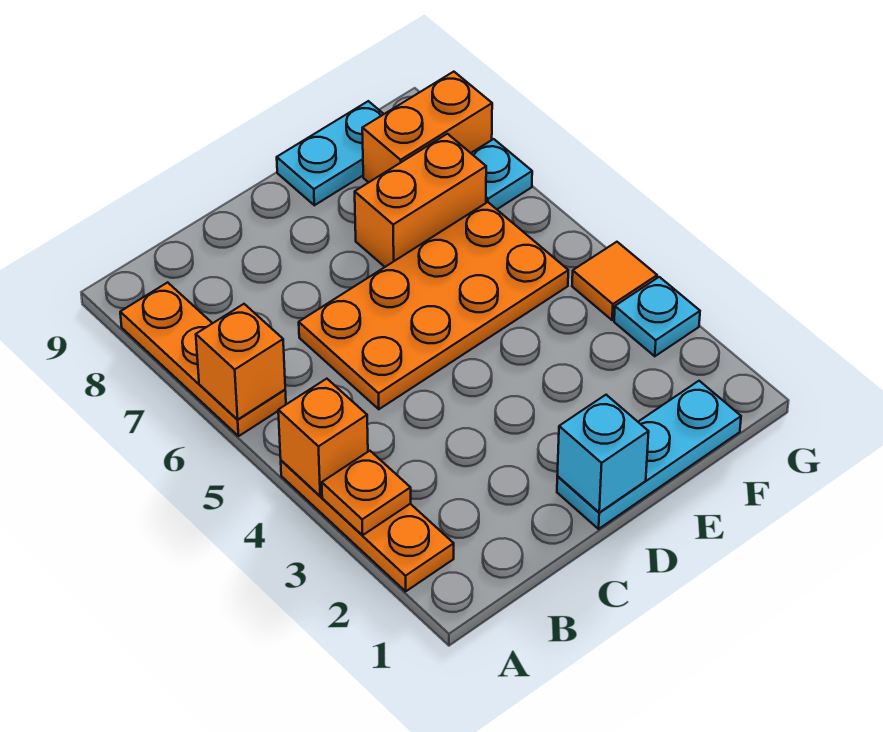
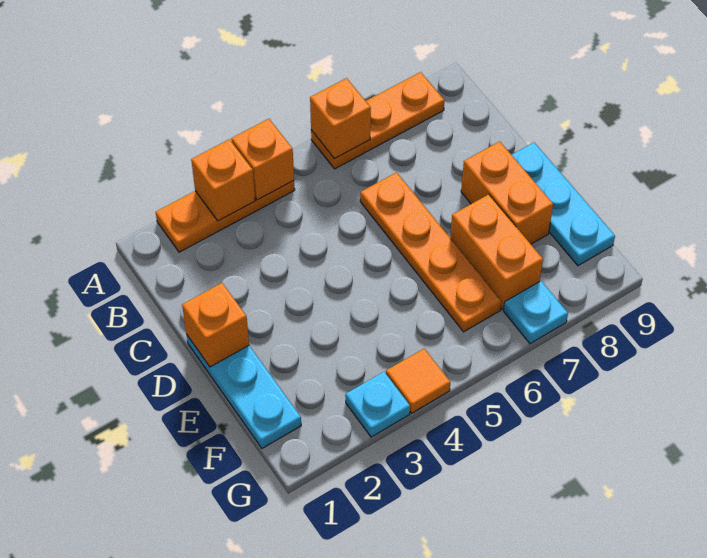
orange 1x1 plate [322,451,411,535] -> orange 1x1 brick [191,139,255,221]
orange 2x4 plate [299,202,568,409] -> orange 1x4 plate [360,172,501,332]
cyan 1x1 brick [557,395,649,512] -> orange 1x1 brick [182,283,249,367]
cyan 1x2 plate [277,101,384,205] -> cyan 1x3 plate [512,143,615,266]
orange 1x2 brick [362,72,492,182] -> orange 1x2 brick moved to [461,141,553,244]

